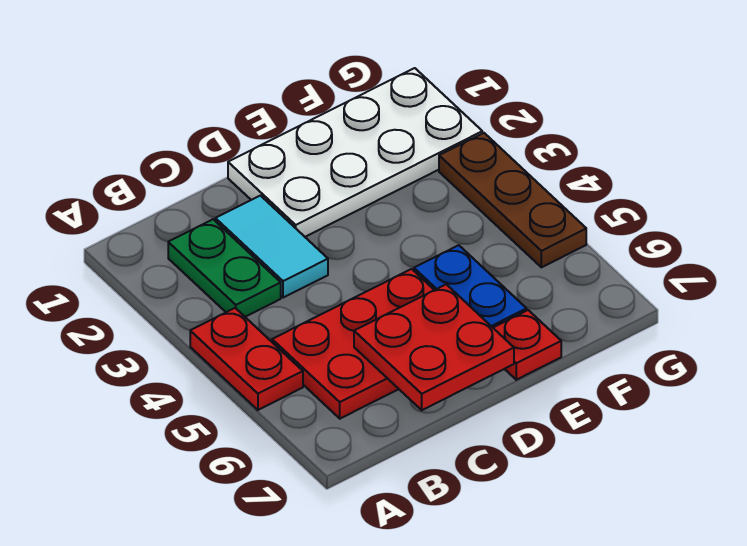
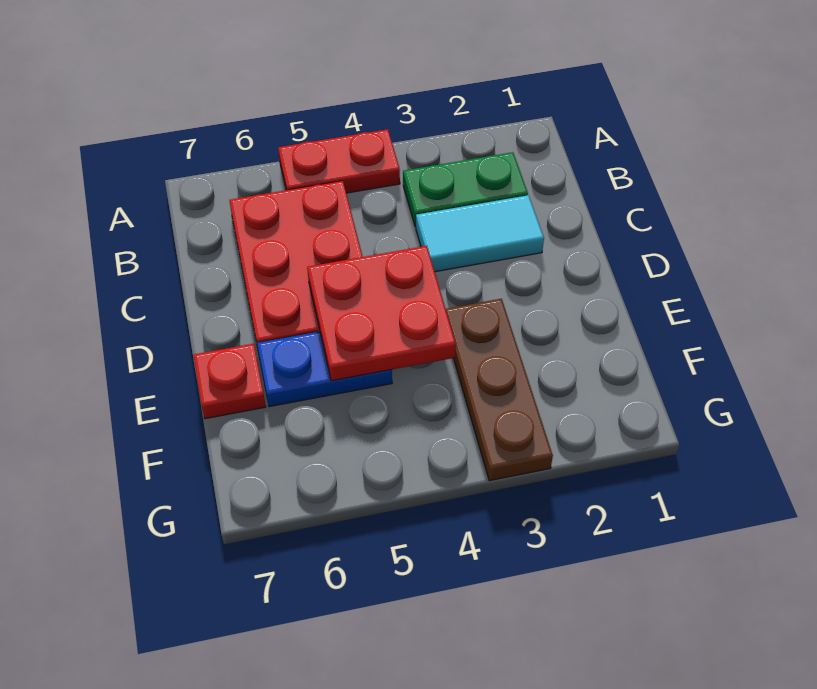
red 2x2 plate [354,284,514,410] -> red 2x2 plate moved to [307,246,456,381]
white 2x4 plate [228,68,482,237] -> none
brown 1x3 plate [439,133,586,267] -> brown 1x3 plate turned to [446,299,553,481]

